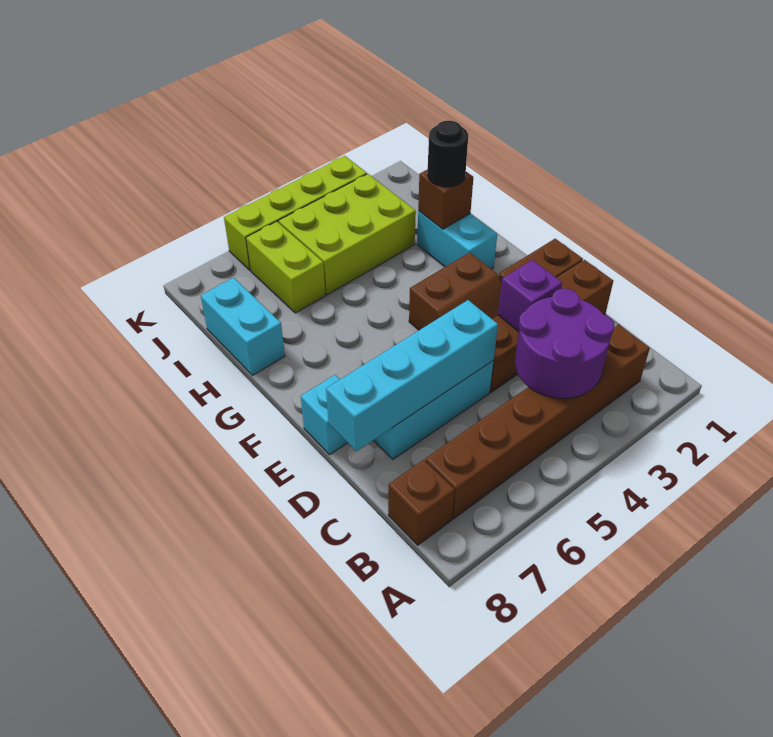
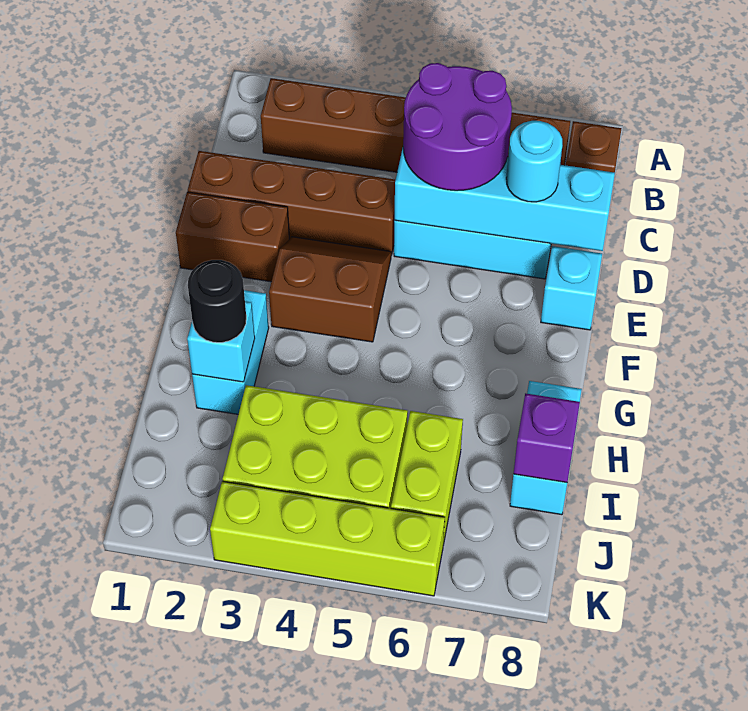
purple 2x2 round brick [515,289,614,398] -> purple 2x2 round brick moved to [403,63,512,191]
purple 1x1 brick [498,260,562,331] -> purple 1x1 brick moved to [514,393,580,482]
none -> cyan 1x1 round brick [506,121,562,202]
brown 1x1 brick [418,169,473,229] -> cyan 1x1 brick [187,301,255,382]

